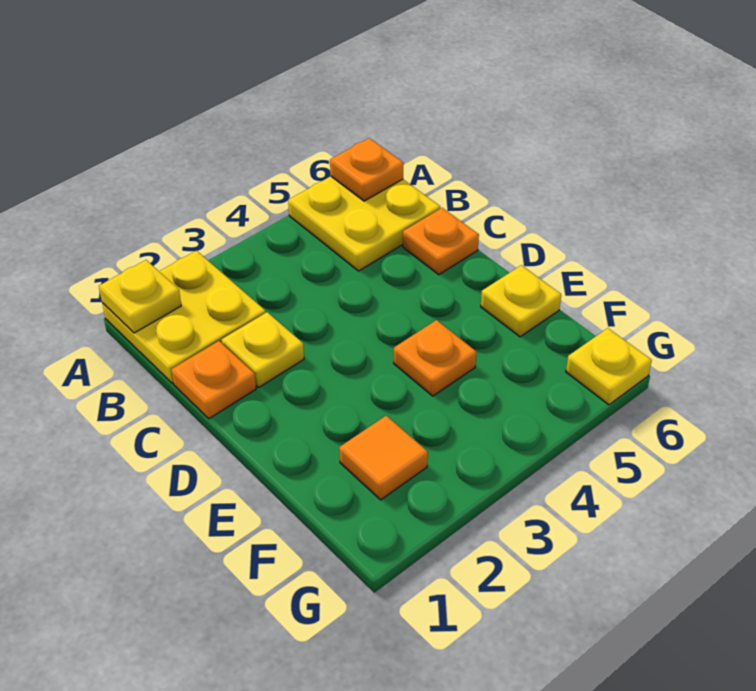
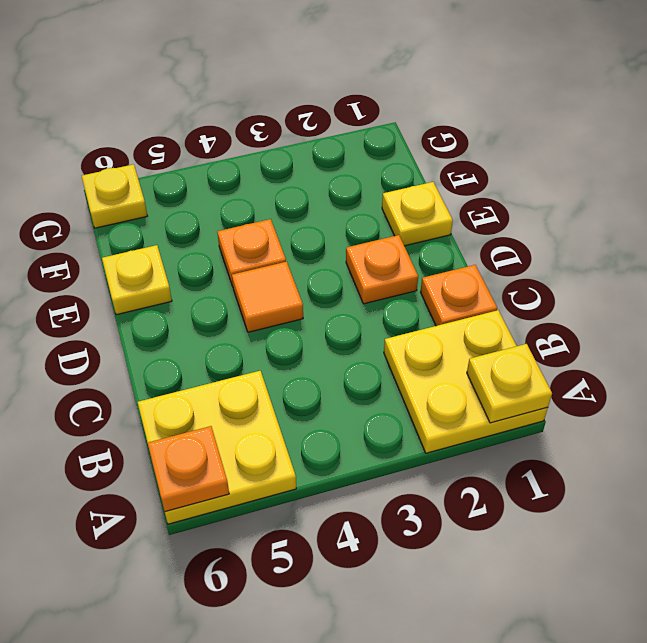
yellow 1x1 plate [221,312,304,387] -> yellow 1x1 plate moved to [382,182,453,246]
orange 1x1 plate [403,208,479,275] -> orange 1x1 plate moved to [346,235,418,304]
orange 1x1 tile [339,416,428,500] -> orange 1x1 tile moved to [232,262,303,332]

